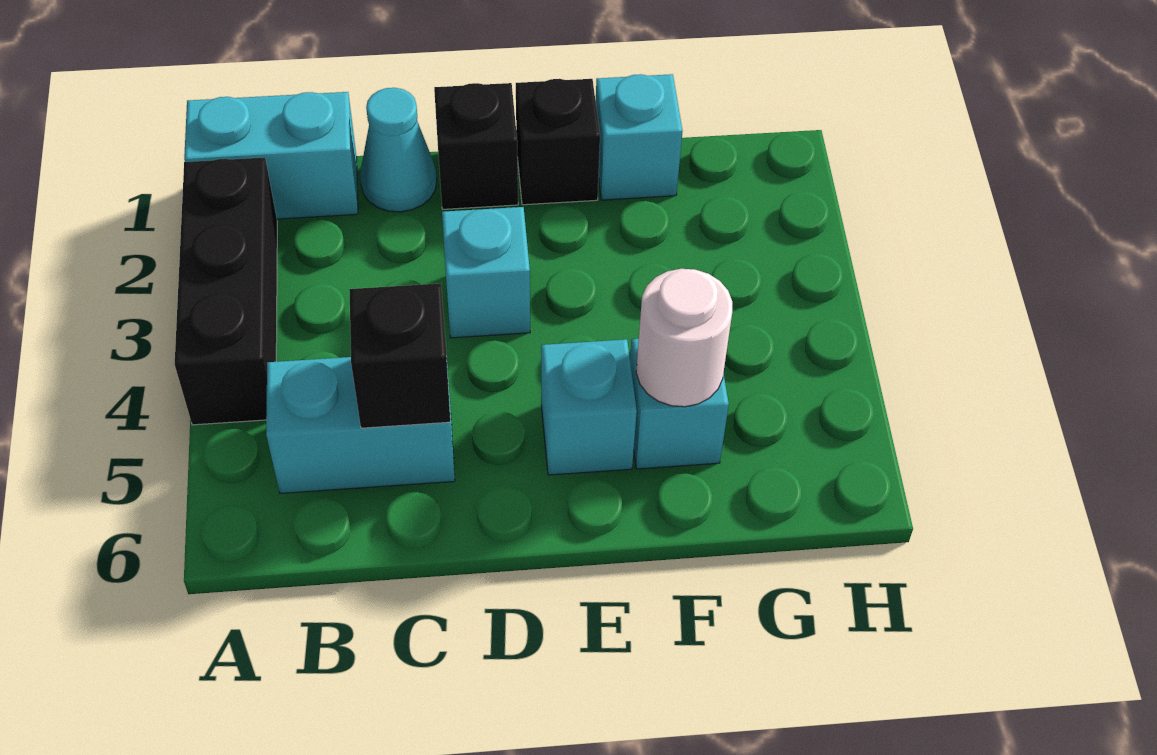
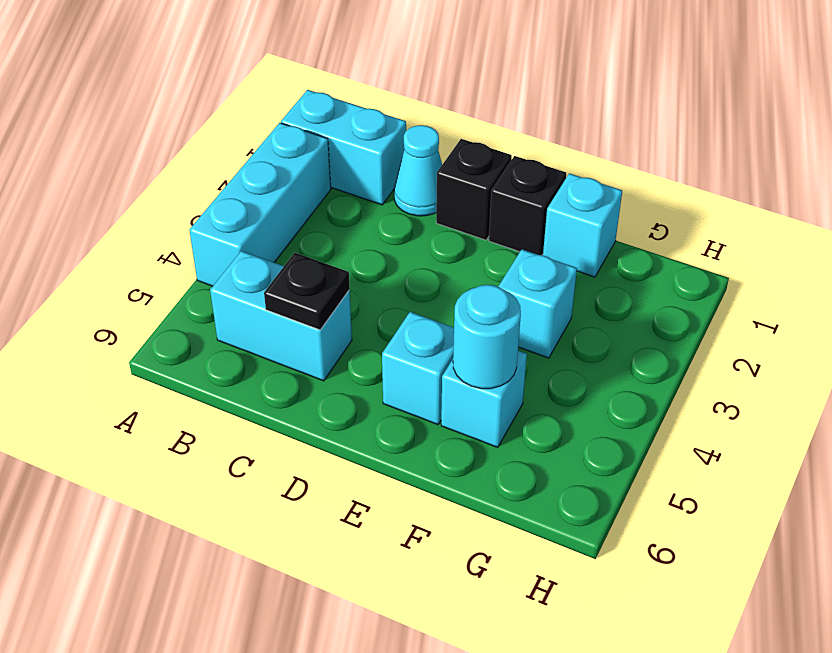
black 1x3 brick [175,157,277,425] -> cyan 1x3 brick [189,123,331,286]
black 1x1 brick [349,283,450,428] -> black 1x1 plate [264,253,350,330]
cyan 1x1 brick [442,207,530,338] -> cyan 1x1 brick moved to [498,249,577,358]
white 1x1 round brick [636,269,732,407] -> cyan 1x1 round brick [453,285,521,389]

